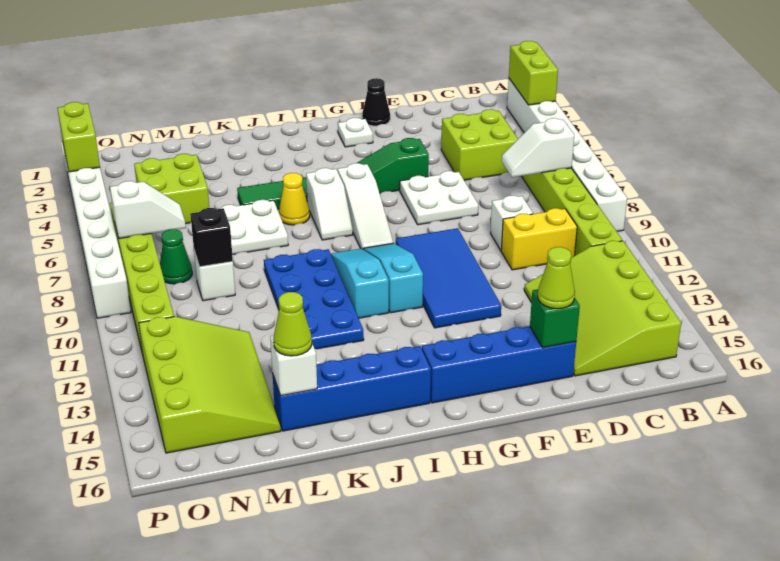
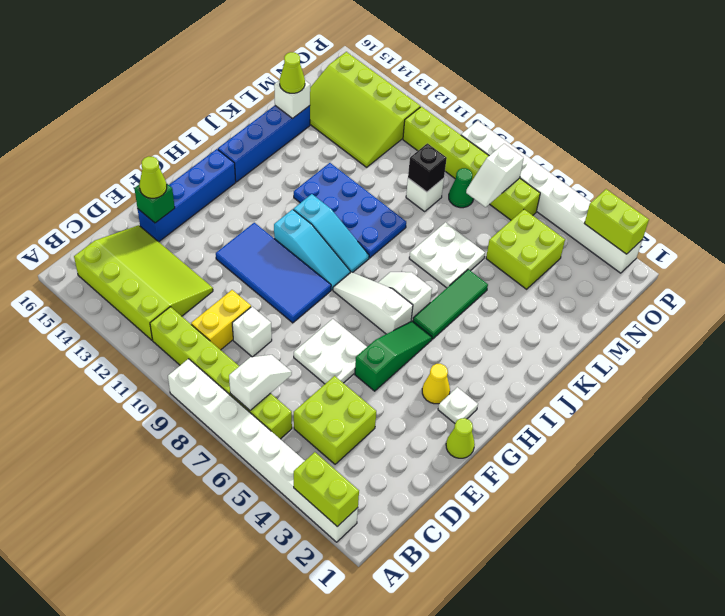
black 1x1 cone [362,78,390,126] -> lime 1x1 cone [446,418,475,458]
yellow 1x1 cone [279,173,310,225] -> yellow 1x1 cone moved to [422,364,450,404]

